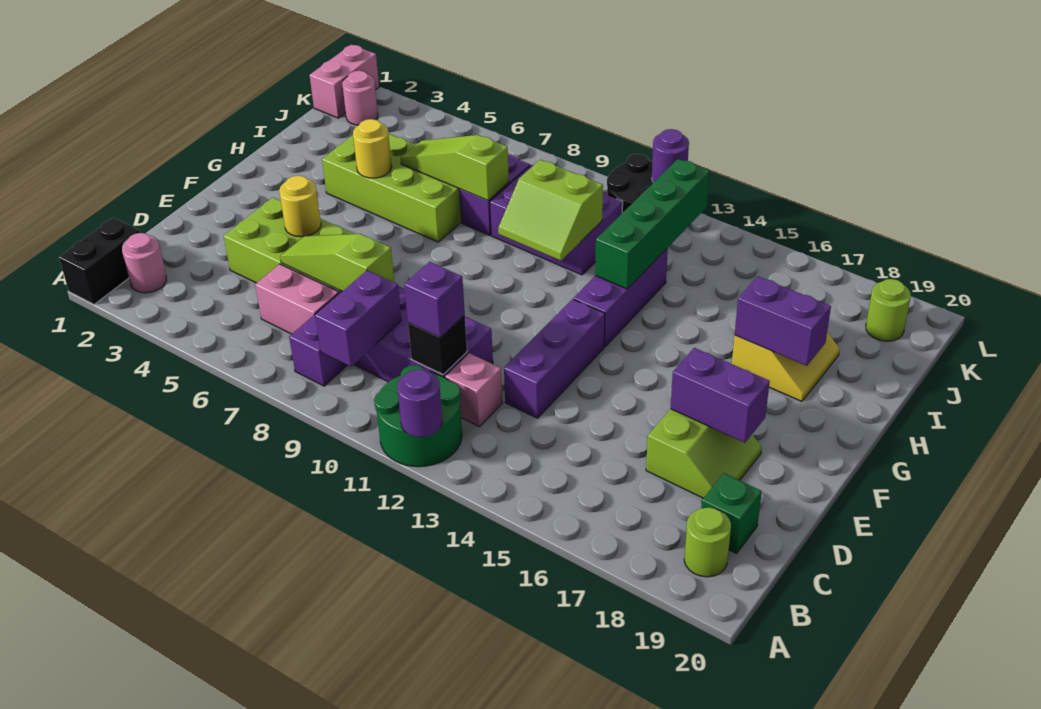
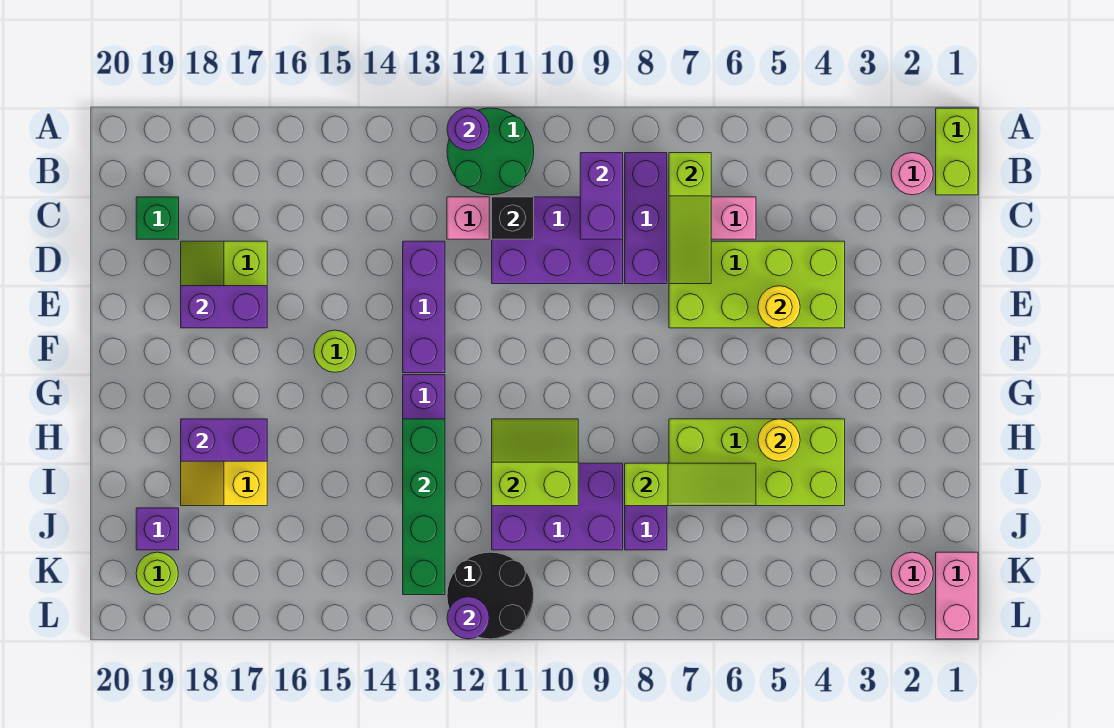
black 1x2 brick [59,218,139,304] -> lime 1x2 brick [936,108,978,195]
lime 1x1 round brick [684,508,731,577] -> lime 1x1 round brick moved to [314,330,356,372]
purple 1x1 brick [404,262,465,338] -> purple 1x1 brick moved to [136,508,179,550]
lime 1x3 slope [280,234,394,291] -> lime 1x3 slope turned to [669,153,711,284]

